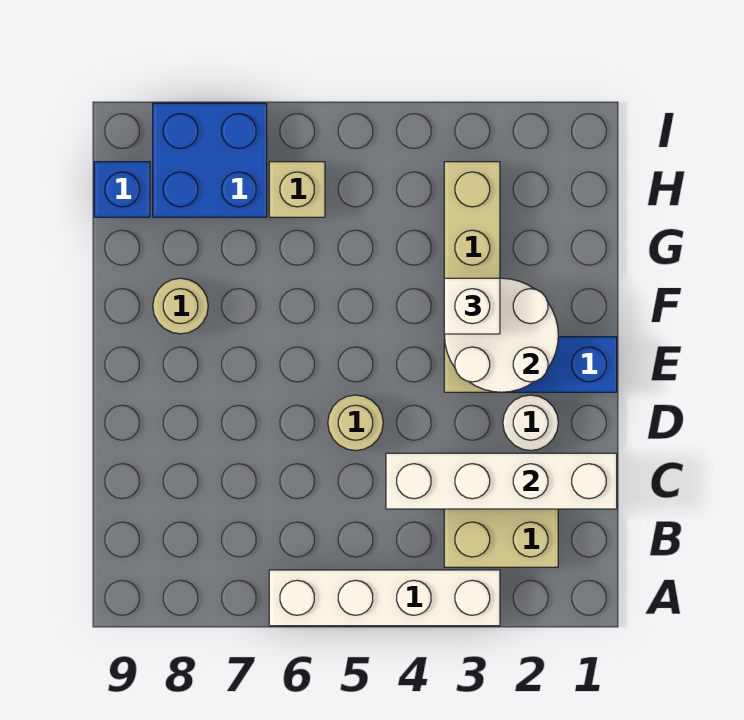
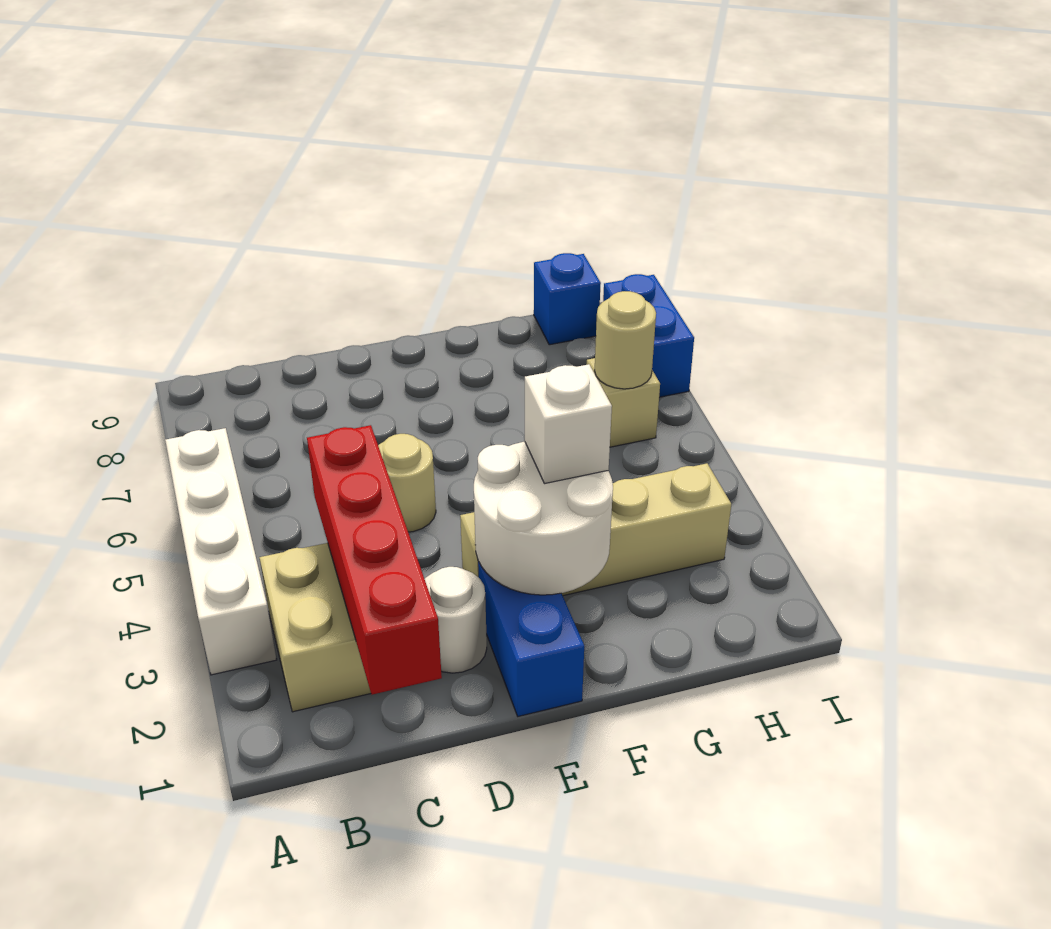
white 1x4 brick [386,453,617,509] -> red 1x4 brick [307,425,442,695]
tan 1x1 round brick [153,278,208,334] -> tan 1x1 round brick moved to [595,291,656,389]
blue 2x2 brick [153,103,267,217] -> blue 1x2 brick [603,274,694,397]

